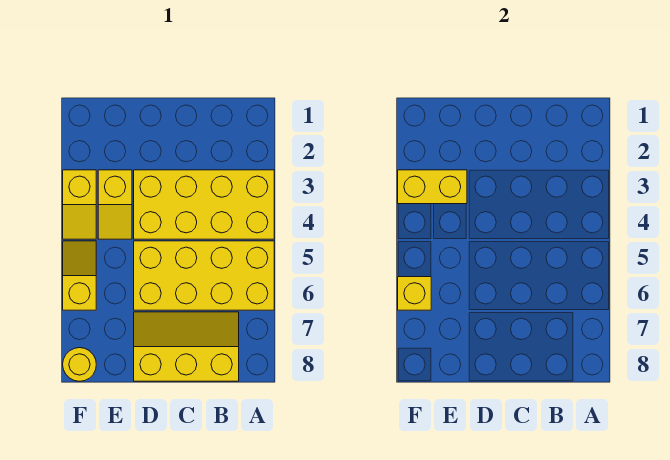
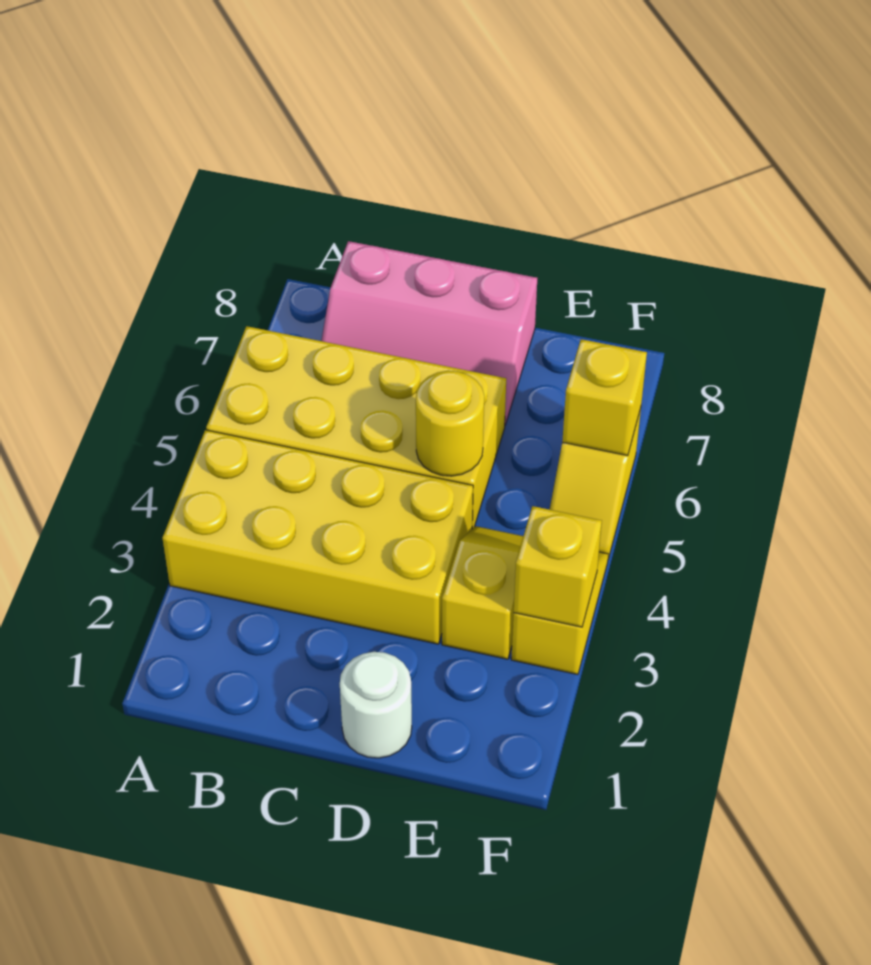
yellow 2x3 slope [134,312,239,381] -> pink 2x3 slope [321,241,537,425]
none -> white 1x1 round brick [340,652,412,758]
yellow 1x2 brick [398,170,467,204] -> yellow 1x1 brick [514,506,602,627]
yellow 1x1 round brick [63,348,96,381] -> yellow 1x1 round brick moved to [416,371,484,476]

